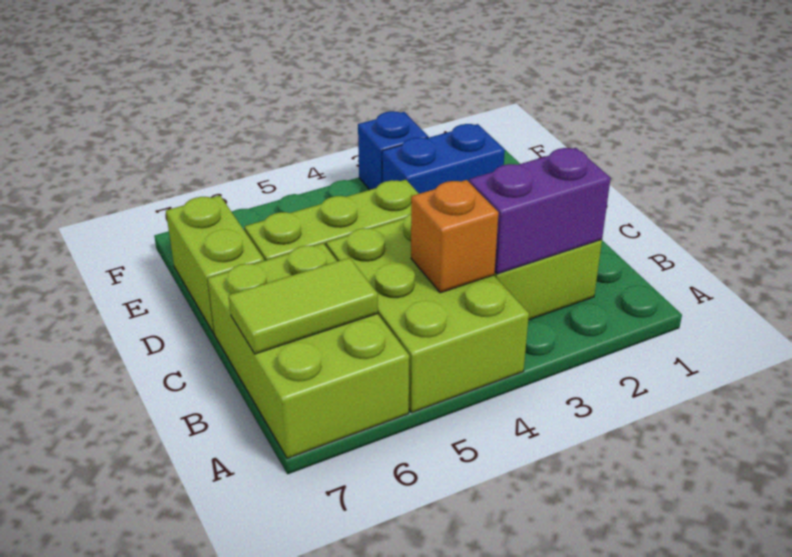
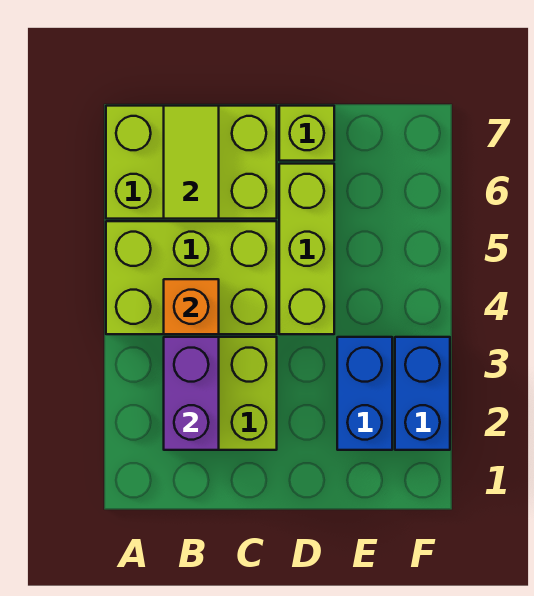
lime 1x2 brick [166,196,264,334] -> lime 1x1 brick [279,106,334,161]
blue 1x1 brick [358,111,428,190] -> blue 1x2 brick [395,337,450,450]

